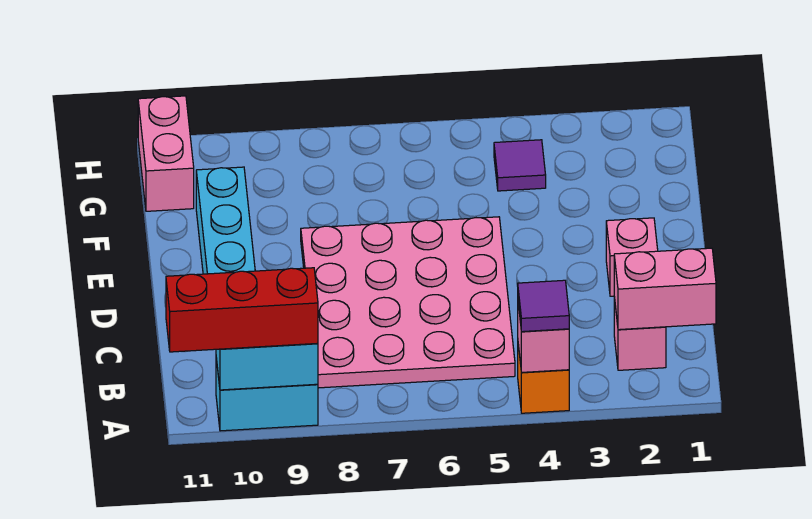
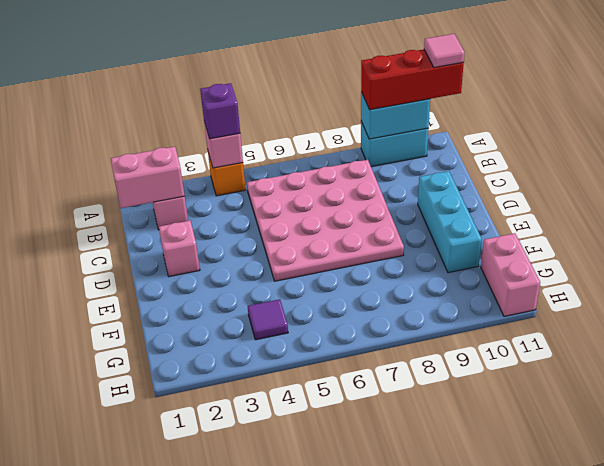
purple 1x1 tile [518,280,569,332] -> purple 1x1 brick [200,83,240,139]
none -> pink 1x1 tile [424,34,465,68]

